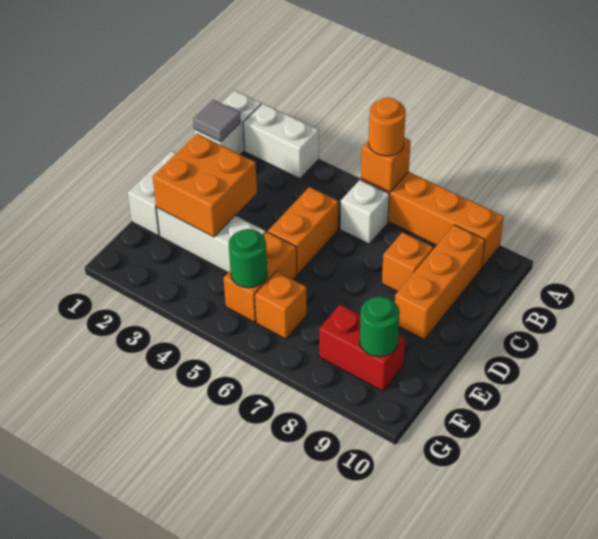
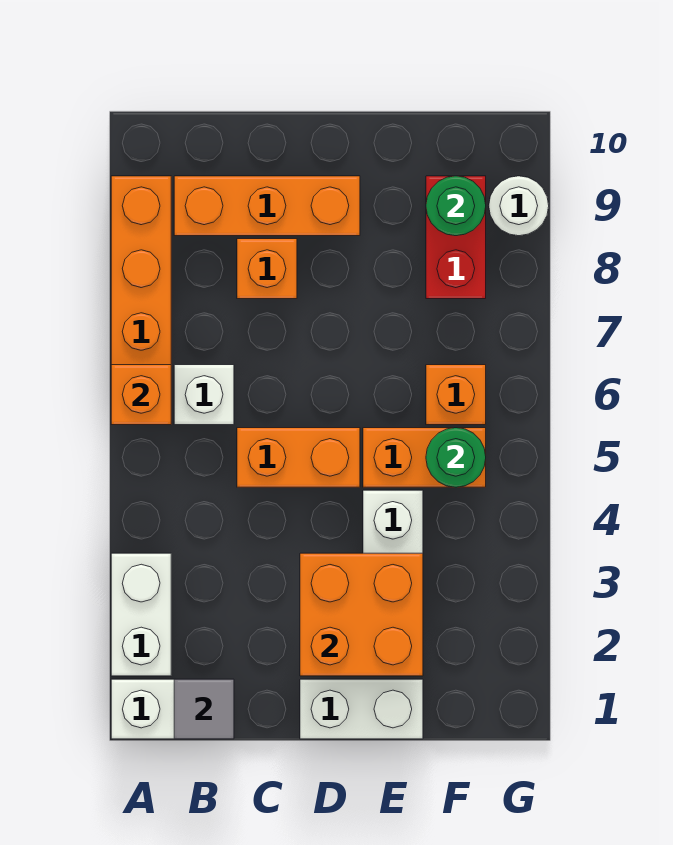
orange 1x1 round brick [369,98,406,156] -> none
none -> white 1x1 round brick [489,176,549,236]

